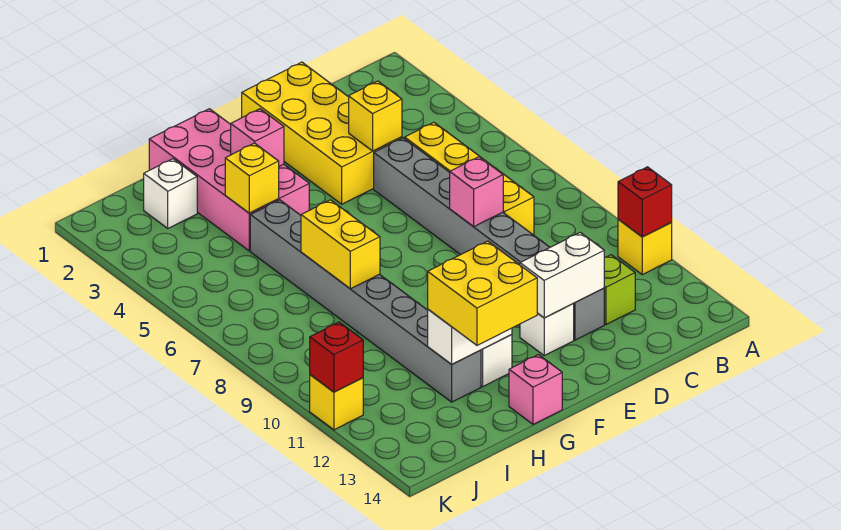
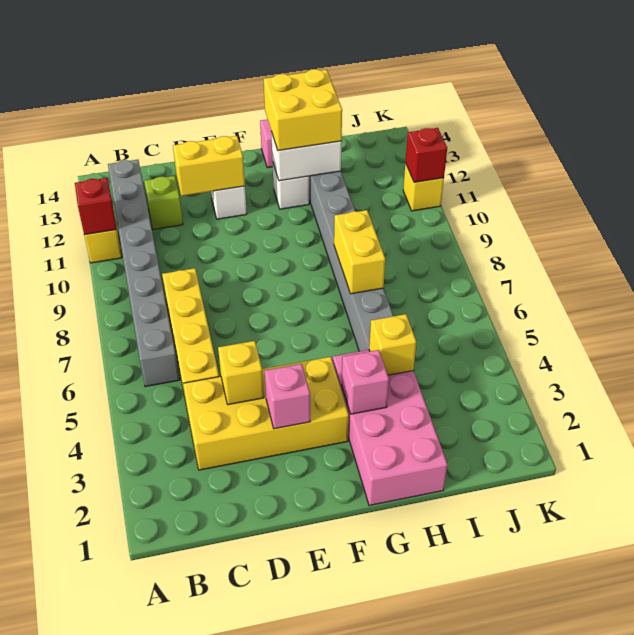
yellow 2x4 brick [242,62,402,204] -> yellow 2x4 brick turned to [183,357,349,470]
grey 1x8 brick [374,138,604,340] -> grey 1x8 brick moved to [108,160,179,387]
pink 1x1 brick [450,157,503,227] -> pink 1x1 brick moved to [265,364,310,429]
white 1x2 brick [520,232,604,318] -> yellow 1x2 brick [173,136,245,196]
white 1x1 brick [144,159,197,228] -> none

